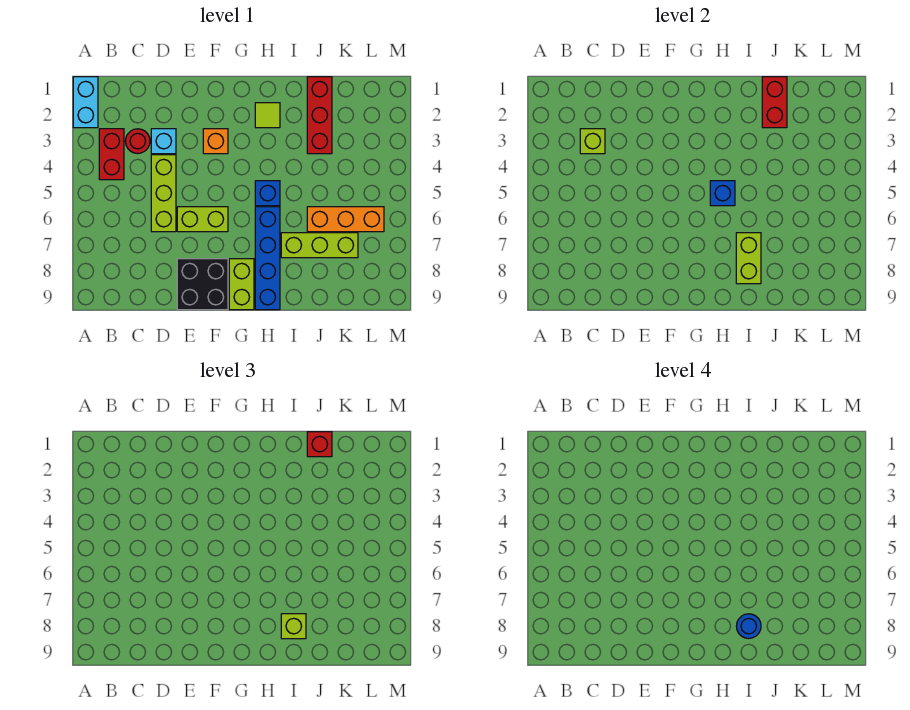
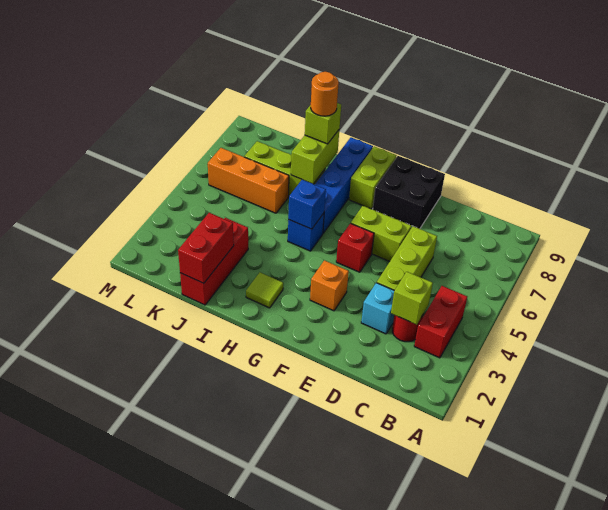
cyan 1x2 brick [73,77,98,128] -> none
blue 1x1 round brick [736,614,761,639] -> orange 1x1 round brick [311,72,339,116]
red 1x1 brick [307,432,332,457] -> red 1x1 brick moved to [336,223,374,272]

